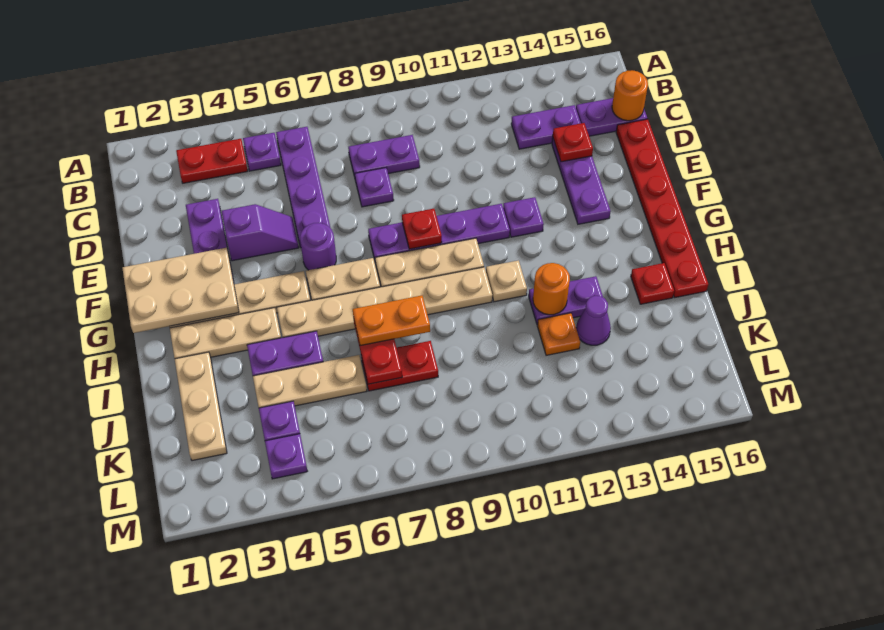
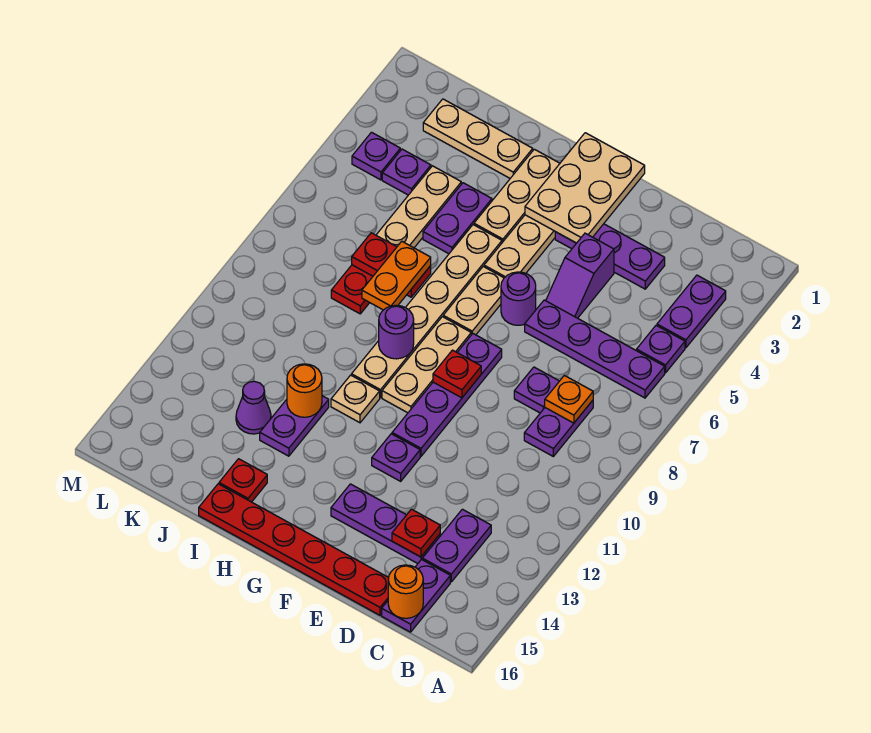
red 1x2 plate [176,139,248,183] -> purple 1x2 plate [657,275,726,348]
none -> purple 1x1 round brick [379,305,414,359]
orange 1x1 plate [537,313,580,355] -> orange 1x1 plate moved to [545,375,593,423]

